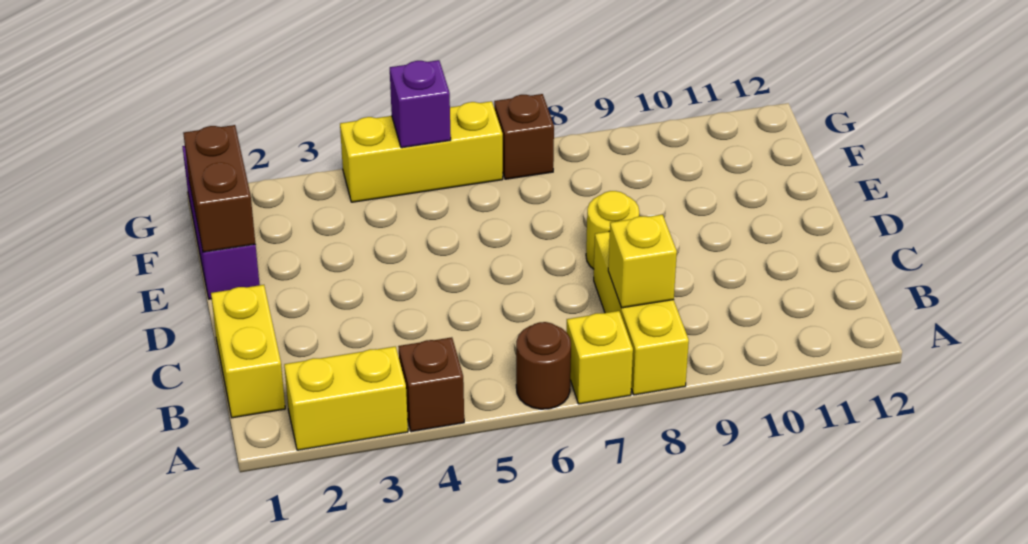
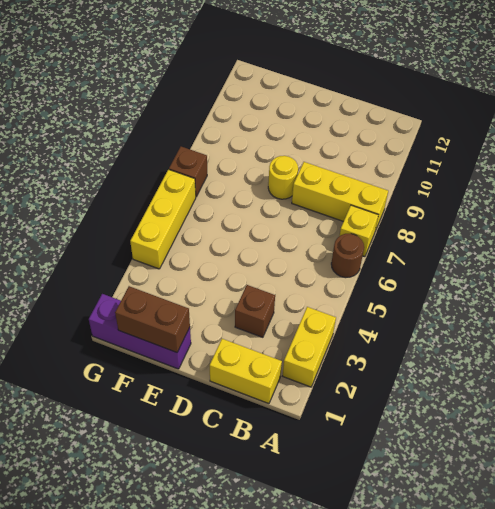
brown 1x1 brick [398,337,464,432] -> brown 1x1 brick moved to [235,285,275,337]
yellow 1x1 brick [608,215,677,308] -> none
purple 1x1 brick [390,60,451,148] -> none

